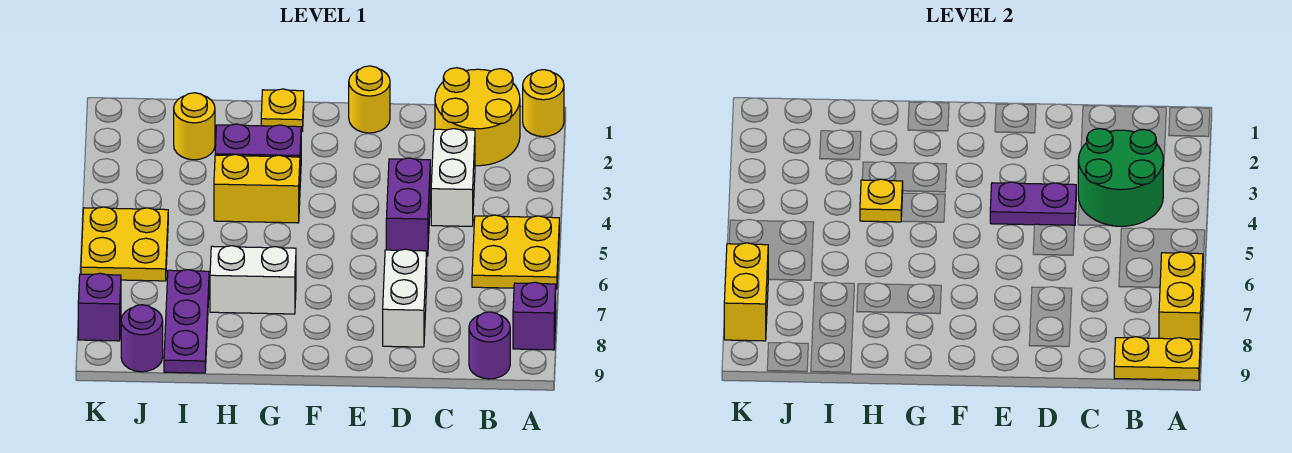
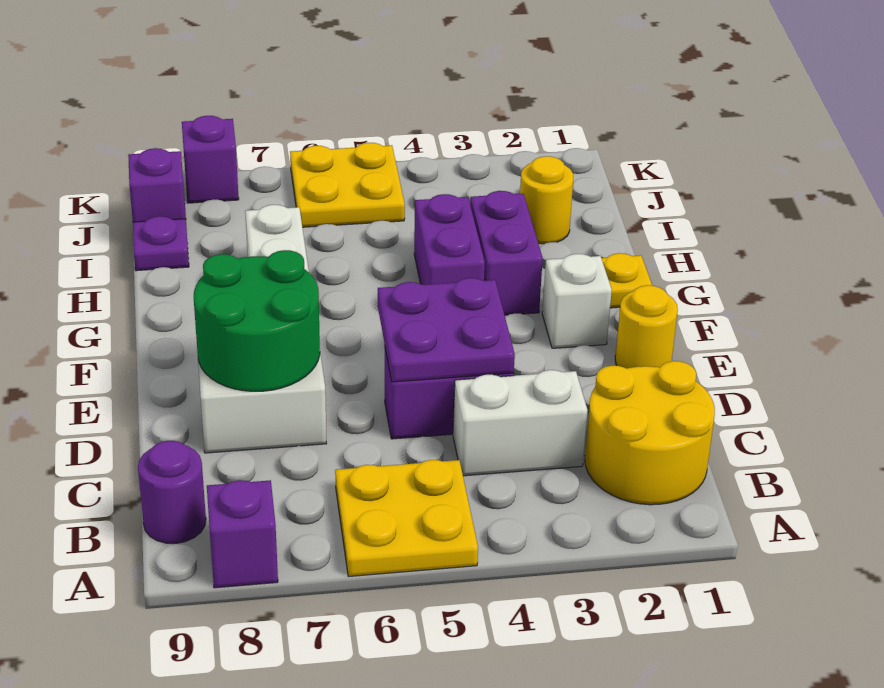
yellow 1x1 round brick [523,70,564,137] -> none
yellow 1x2 brick [1159,252,1203,348] -> none
yellow 1x2 plate [1114,337,1200,380] -> none
green 2x2 round brick [1078,129,1163,226] -> green 2x2 round brick moved to [194,250,320,391]
purple 1x2 plate [990,182,1076,226] -> purple 2x2 plate [378,278,515,382]
none -> white 1x1 brick [542,254,612,348]
yellow 1x2 brick [214,154,300,223] -> purple 1x2 brick [414,194,485,285]
yellow 1x1 plate [860,179,903,222] -> none
purple 1x3 plate [164,270,209,373] -> purple 1x1 plate [133,216,189,271]
purple 1x1 round brick [121,305,163,372] -> purple 1x1 brick [128,148,186,222]
yellow 1x2 brick [724,243,769,341] -> none

